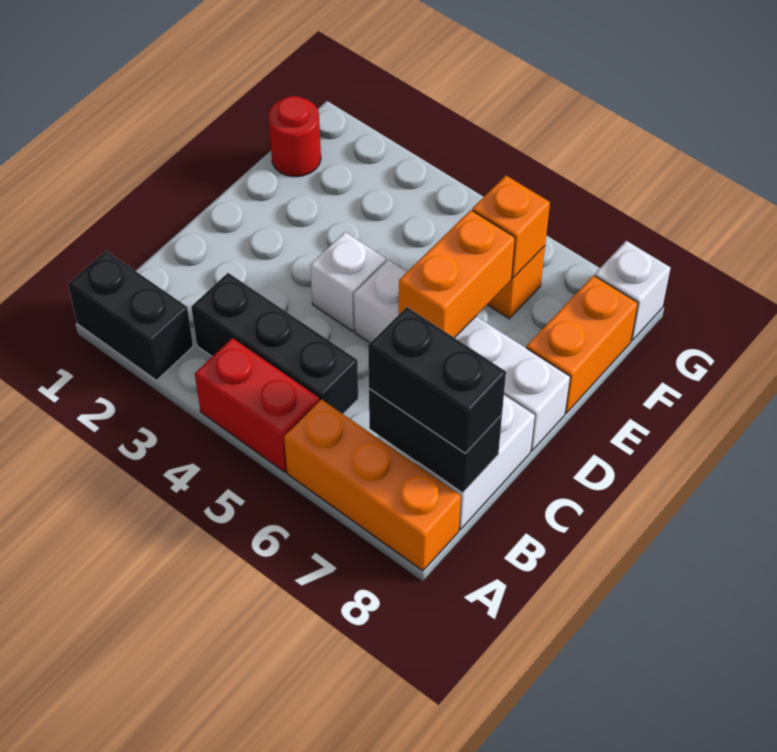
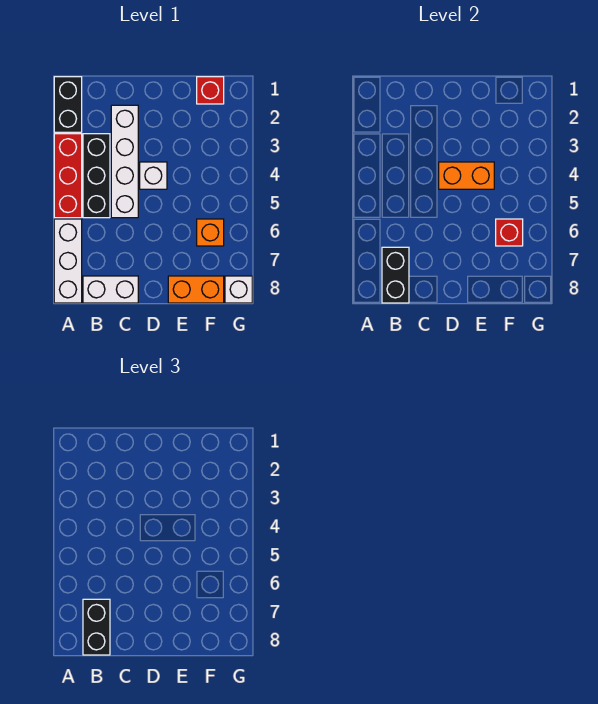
red 1x2 brick [195,338,319,472] -> red 1x3 brick [54,134,82,218]
orange 1x3 brick [284,399,461,571] -> white 1x3 brick [54,219,82,303]
white 1x4 brick [354,260,570,451] -> white 1x4 brick moved to [111,105,138,218]
orange 1x2 brick [399,210,515,338] -> orange 1x2 brick moved to [439,162,494,189]
red 1x1 round brick [268,96,321,177] -> red 1x1 brick [197,77,224,104]
orange 1x1 brick [472,176,550,278] -> red 1x1 brick [496,219,523,246]

